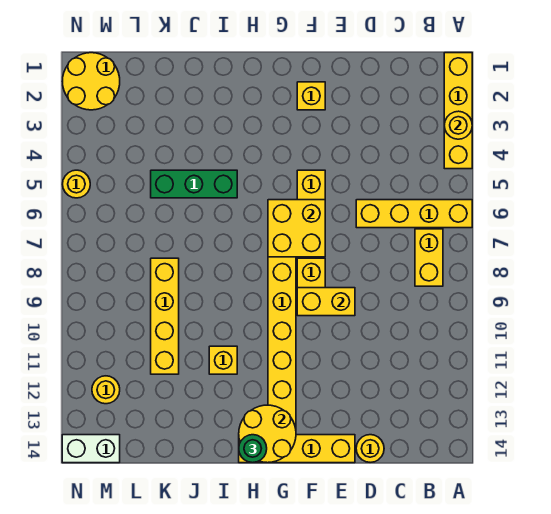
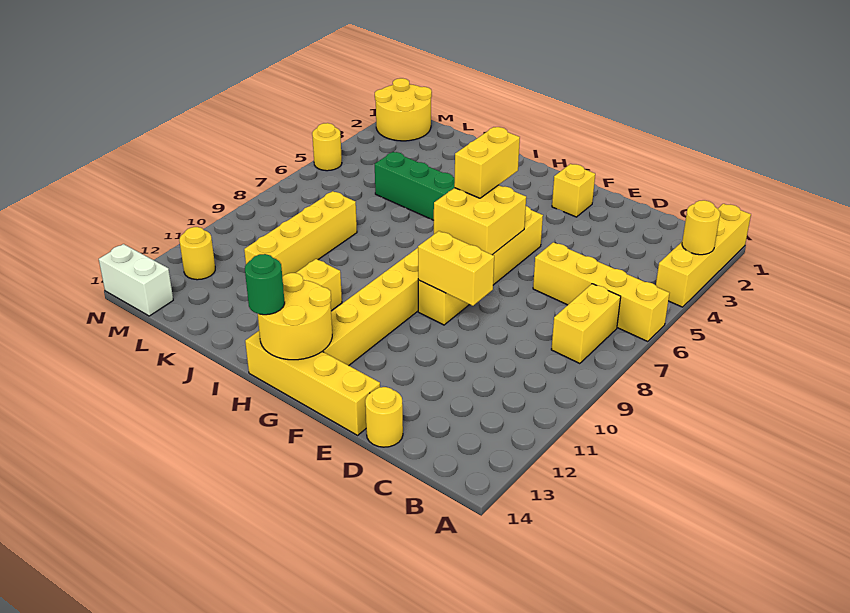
none -> yellow 1x2 brick [454,127,520,198]

